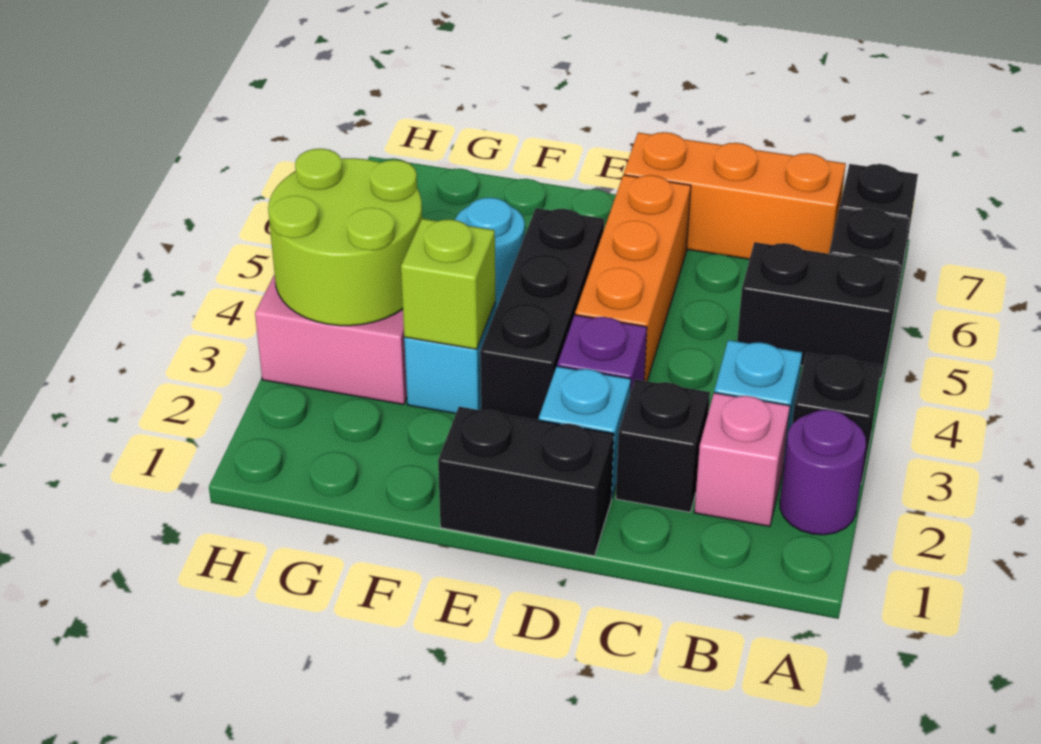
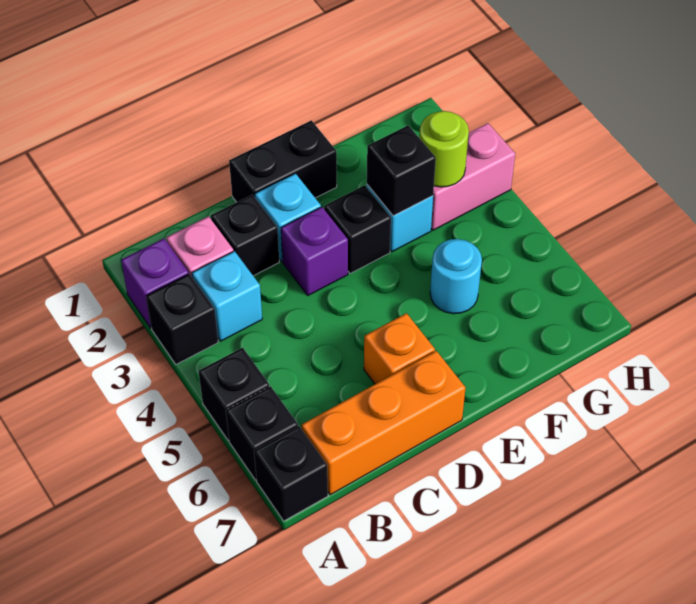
purple 1x1 round brick [780,409,866,535] -> purple 1x1 brick [121,239,189,328]
black 1x2 brick [737,242,901,379] -> black 1x1 brick [198,348,269,441]
orange 1x3 brick [575,175,691,381] -> orange 1x1 brick [364,313,435,384]
black 1x3 brick [480,208,604,420] -> black 1x1 brick [324,185,391,274]
lime 1x1 brick [401,219,495,349] -> black 1x1 brick [367,126,436,216]
lime 2x2 round brick [268,149,422,326] -> lime 1x1 round brick [419,111,469,187]

